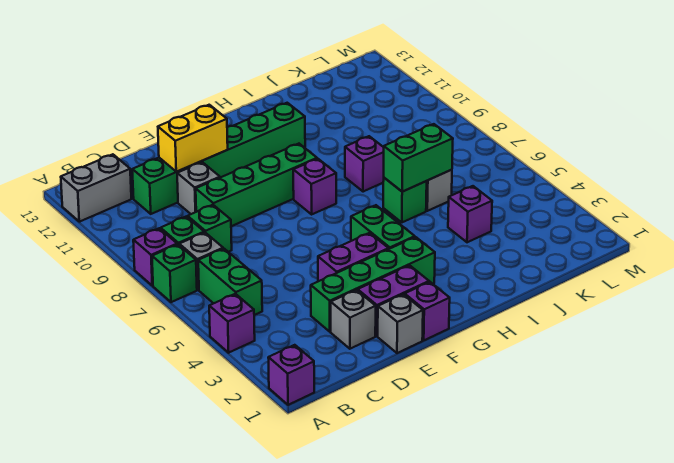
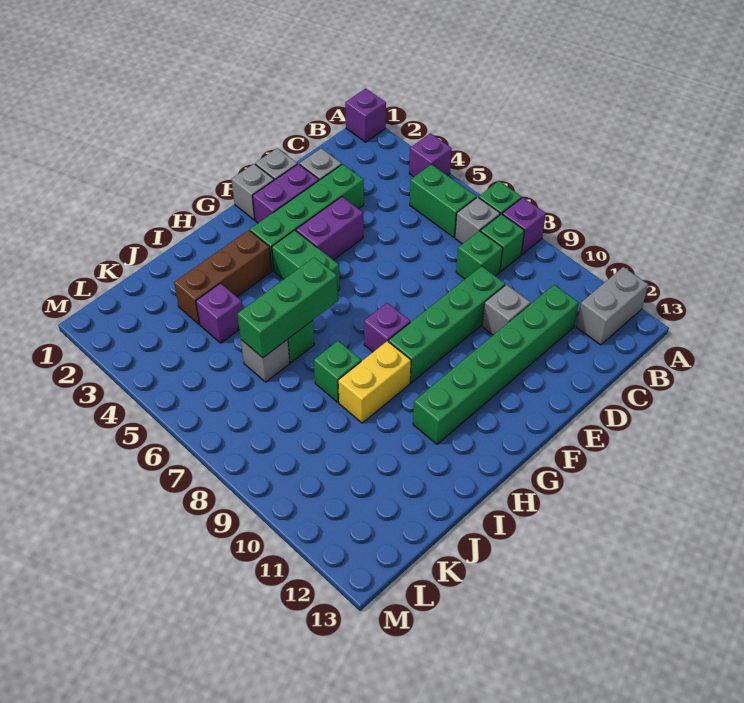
yellow 1x2 brick [158,105,228,172] -> yellow 1x2 brick moved to [338,341,411,423]
purple 1x1 brick [405,282,450,340] -> grey 1x1 brick [232,164,274,220]
none -> brown 1x3 brick [174,230,272,324]
green 1x2 brick [384,124,453,192] -> green 1x3 brick [238,257,338,358]
purple 1x1 brick [345,136,384,192] -> green 1x1 brick [314,341,361,402]

